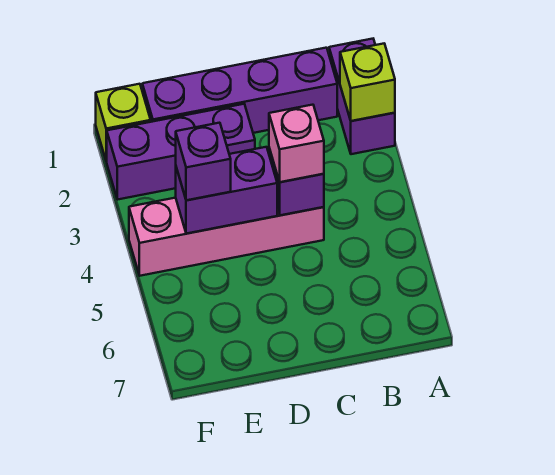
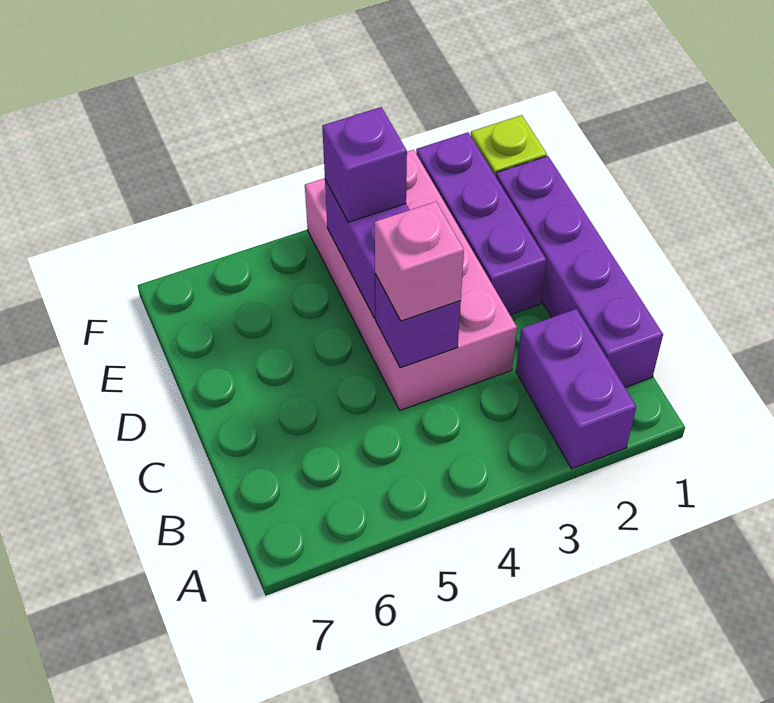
purple 1x2 brick [329,39,395,154] -> purple 1x2 brick turned to [516,309,636,469]
lime 1x1 brick [340,44,395,121] -> none
pink 1x4 brick [129,198,324,276] -> pink 2x4 brick [305,150,517,410]

